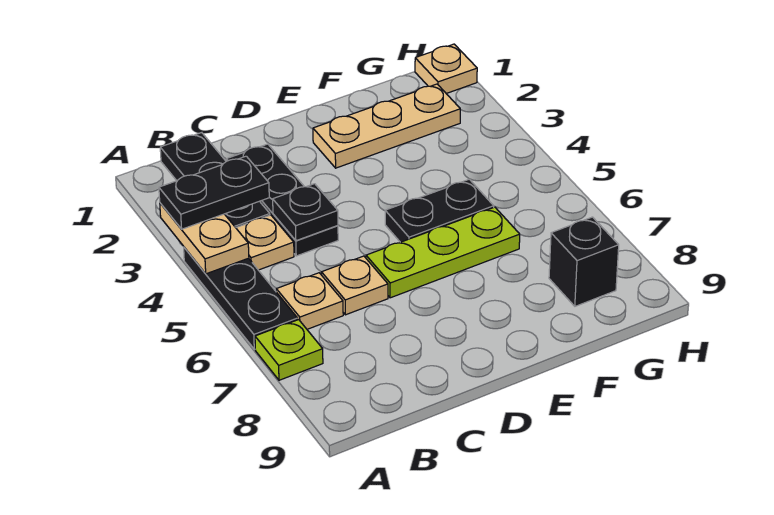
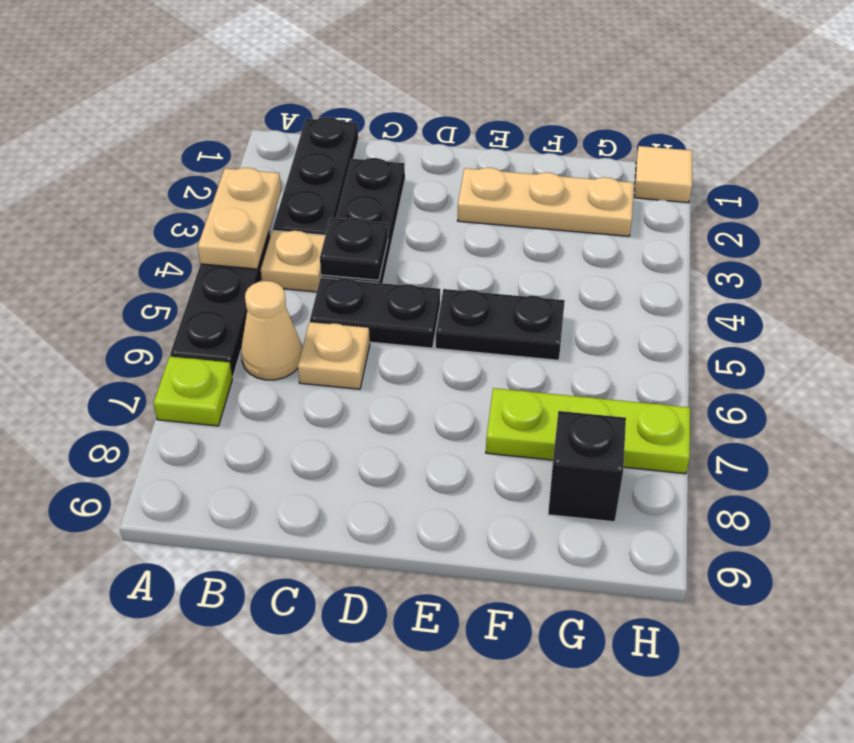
black 1x2 plate [159,156,269,229] -> black 1x2 plate moved to [310,278,440,348]
tan 1x1 plate [276,273,343,329] -> tan 1x1 cone [241,281,302,380]
lime 1x3 plate [366,207,520,298] -> lime 1x3 plate moved to [486,388,690,474]
tan 1x1 plate [415,44,477,94] -> tan 1x1 tile [634,146,693,203]

